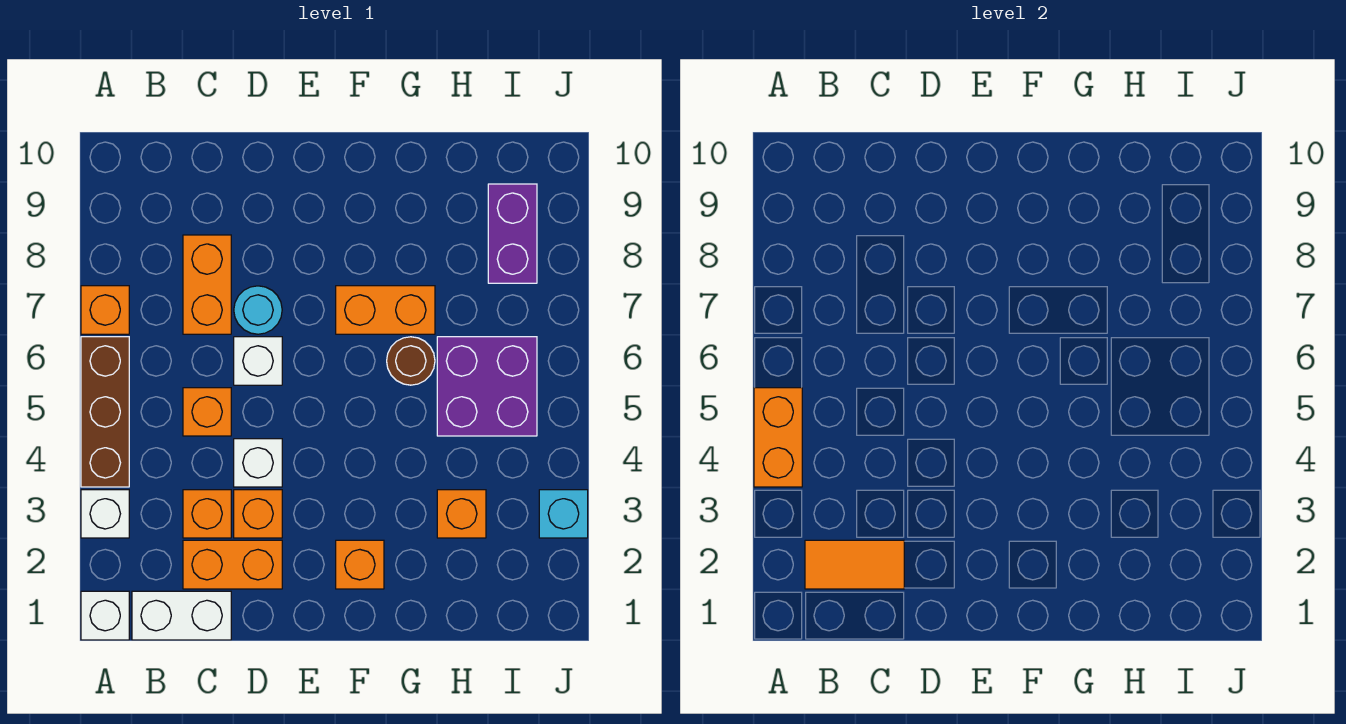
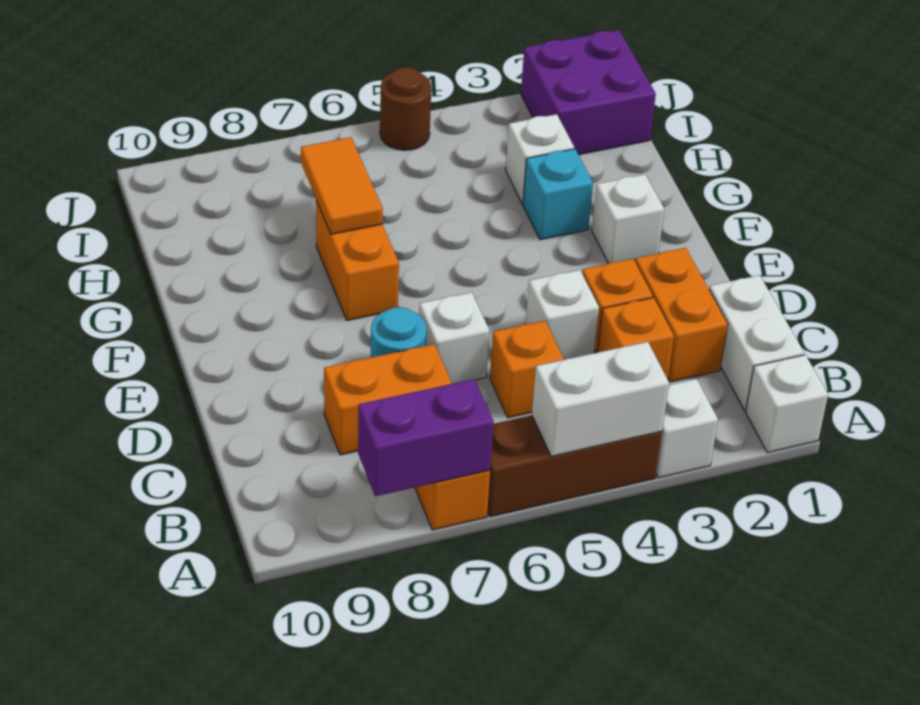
orange 1x2 brick [754,388,802,487] -> white 1x2 brick [532,342,669,456]
orange 1x2 tile [805,540,904,589] -> orange 1x2 tile moved to [301,137,383,234]
orange 1x1 brick [336,540,384,589] -> white 1x1 brick [592,174,664,263]
brown 1x1 round brick [387,337,435,385] -> brown 1x1 round brick moved to [380,67,431,150]
orange 1x1 brick [437,490,486,538] -> white 1x1 brick [506,114,574,204]
purple 2x2 brick [437,337,537,436] -> purple 2x2 brick moved to [521,30,656,155]
purple 1x2 brick [488,184,537,283] -> purple 1x2 brick moved to [358,379,494,496]
cyan 1x1 brick [539,490,588,538] -> cyan 1x1 brick moved to [523,149,593,240]

